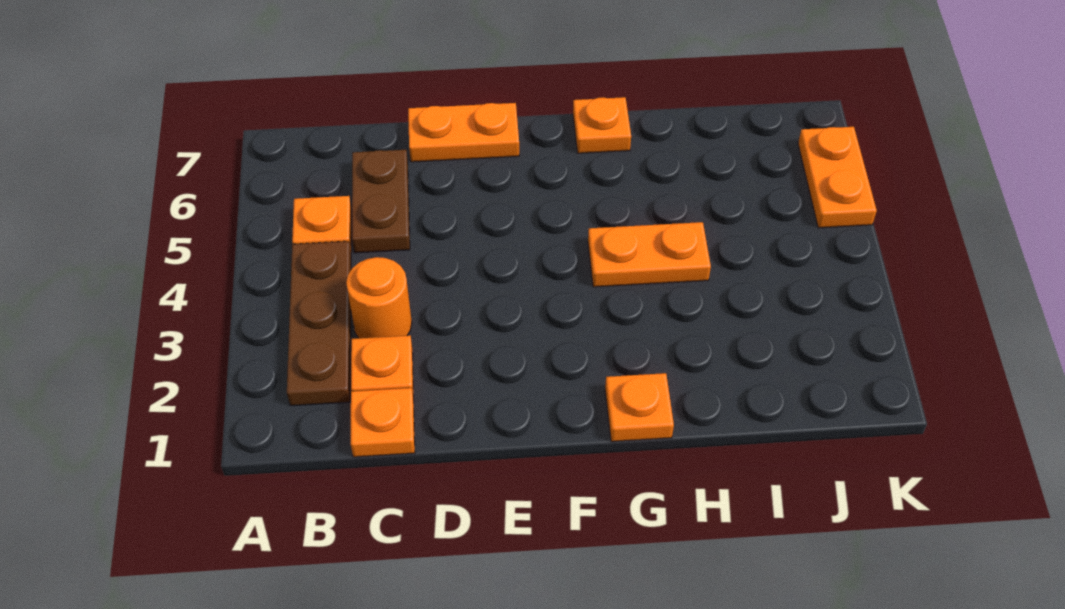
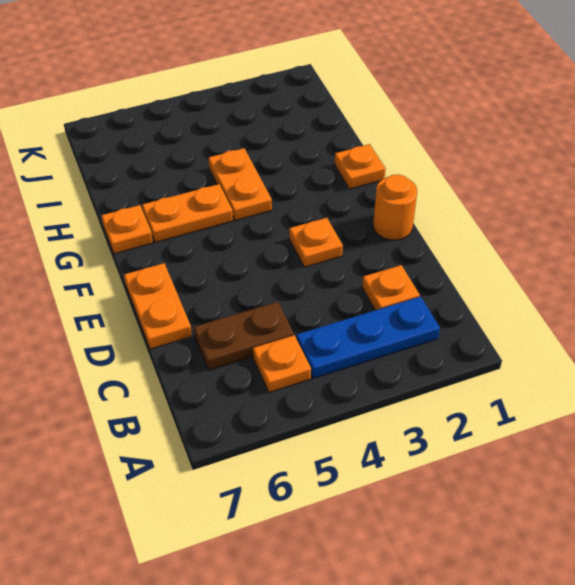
brown 1x3 plate [287,241,351,406] -> blue 1x3 plate [297,297,440,378]
orange 1x1 plate [351,388,415,457] -> orange 1x1 plate moved to [289,218,343,267]
orange 1x1 round brick [346,257,412,338] -> orange 1x1 round brick moved to [373,174,417,240]
orange 1x2 plate [798,127,877,228] -> orange 1x2 plate moved to [142,184,233,243]

